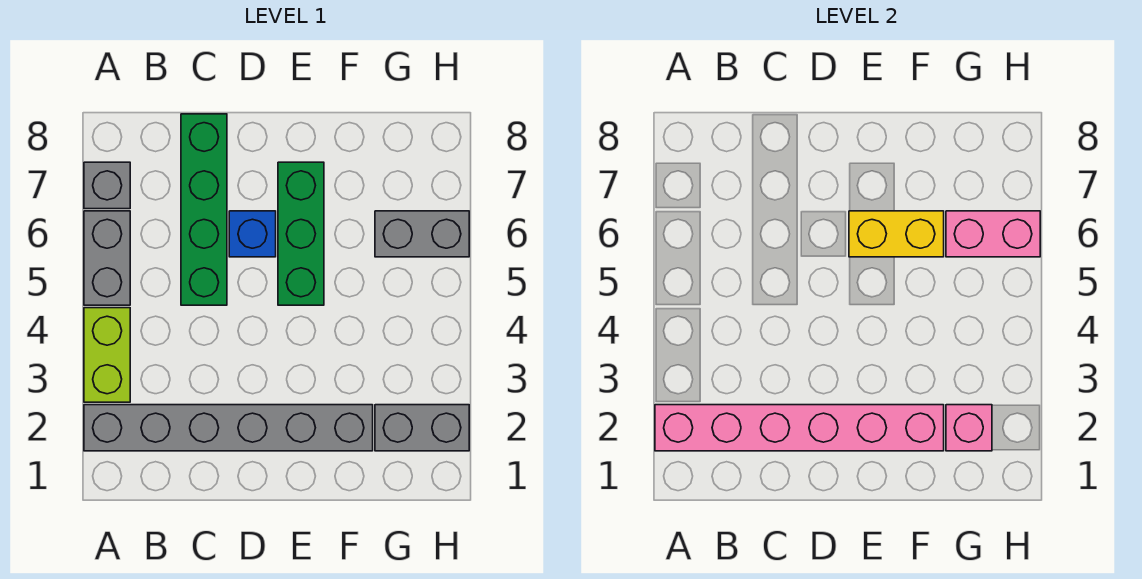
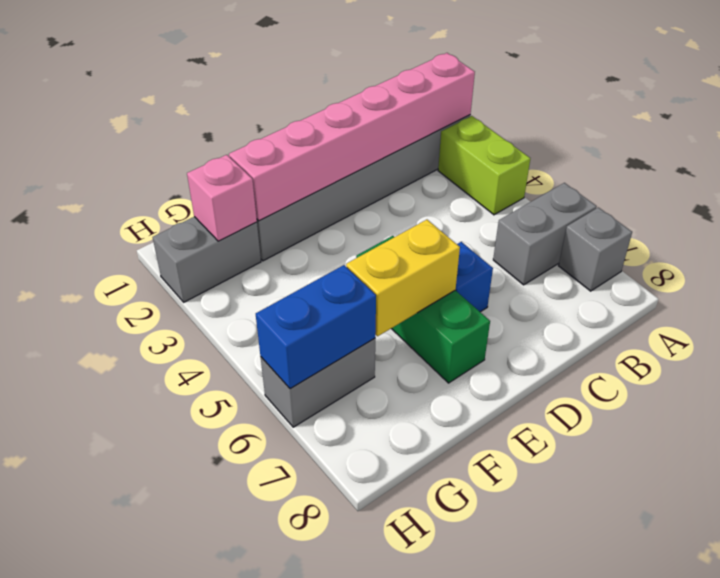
grey 1x2 brick [84,211,130,305] -> grey 1x2 brick turned to [493,183,597,285]
green 1x4 brick [181,114,227,305] -> none
pink 1x2 brick [946,211,1040,257] -> blue 1x2 brick [256,265,376,389]

